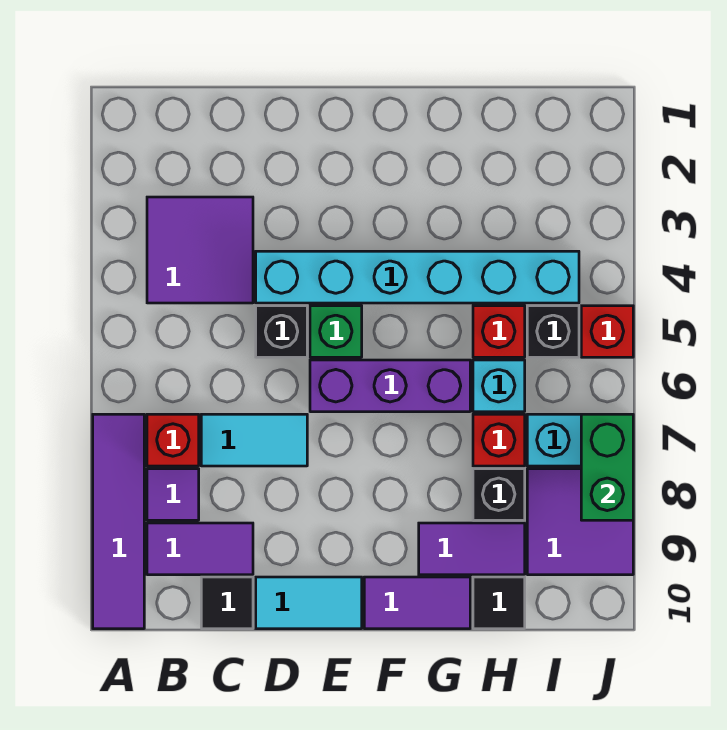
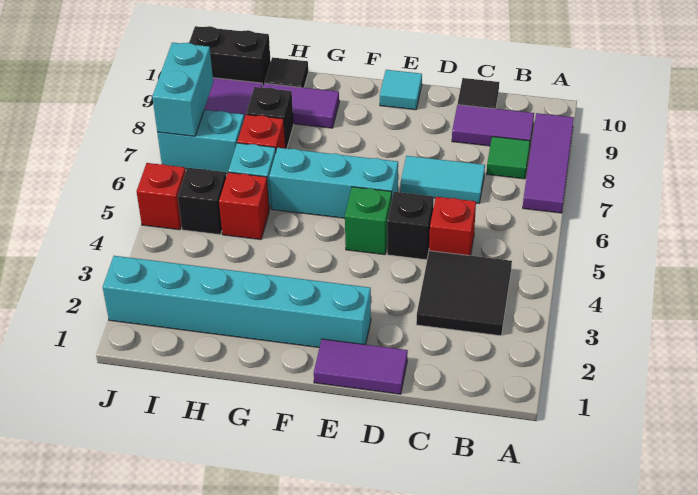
purple 1x4 tile [93,414,144,629] -> purple 1x3 tile [523,113,574,213]
purple 2x2 tile [147,197,253,303] -> black 2x2 tile [416,251,512,336]
red 1x1 brick [147,414,199,466] -> red 1x1 brick moved to [429,197,476,256]
purple 1x1 tile [147,469,199,520] -> green 1x1 tile [487,137,530,179]
cyan 1x6 brick [256,251,579,303] -> cyan 1x6 brick moved to [103,256,371,348]
cyan 1x2 tile [256,577,362,629] -> cyan 1x1 tile [380,70,422,110]
purple 1x3 brick [310,360,470,412] -> cyan 1x3 brick [269,148,398,218]
purple 1x2 tile [364,577,470,629] -> purple 1x2 tile moved to [314,339,408,394]
none -> black 1x2 brick [189,26,271,86]
green 1x2 brick [581,414,633,520] -> cyan 1x2 brick [152,43,213,136]

